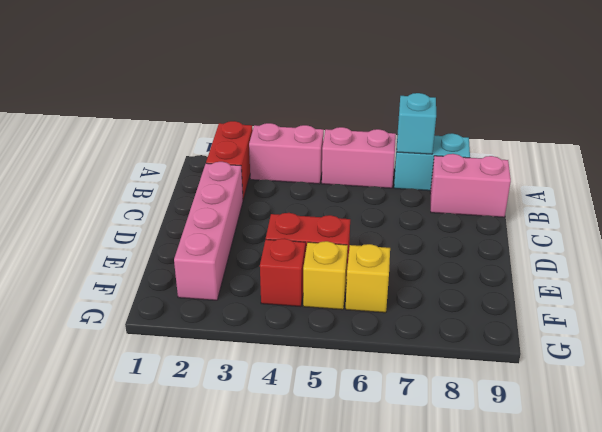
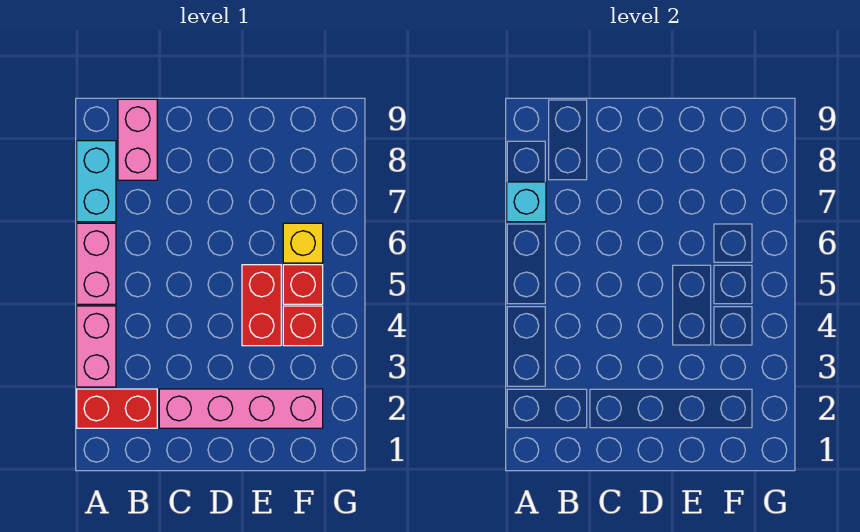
yellow 1x1 brick [303,241,348,310] -> red 1x1 brick [283,265,323,304]

